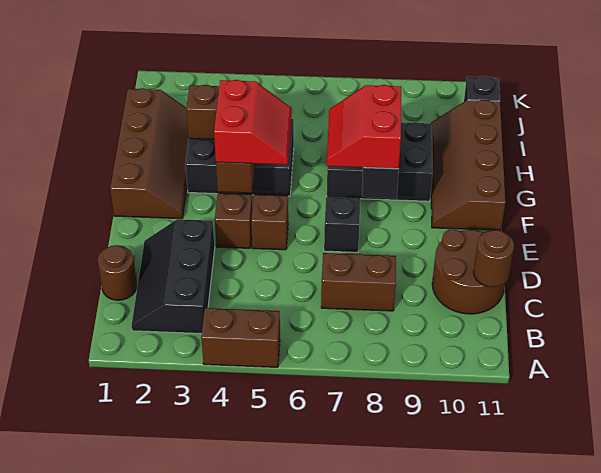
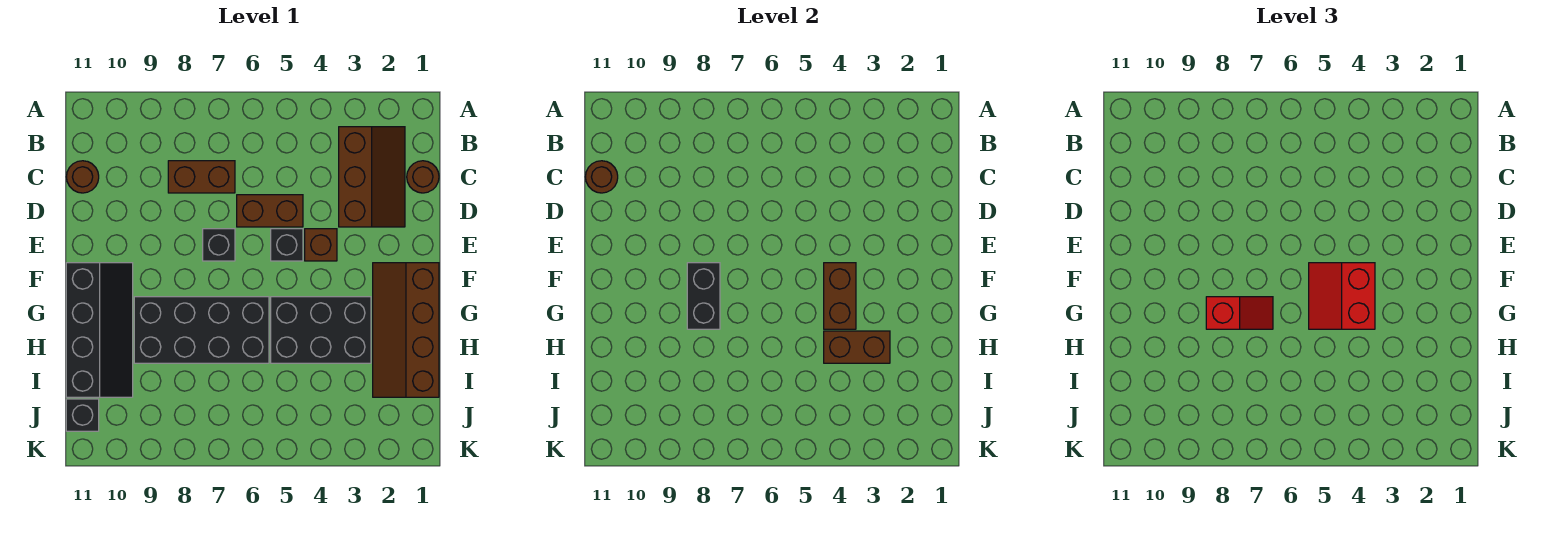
brown 1x2 brick [201,308,280,367] -> brown 1x2 brick moved to [237,195,303,227]
black 2x3 slope [132,219,215,334] -> brown 2x3 slope [339,127,405,227]
brown 2x2 round brick [432,229,505,314] -> brown 1x1 round brick [66,161,99,193]
brown 1x1 brick [251,195,288,250] -> black 1x1 brick [271,229,303,261]
red 2x2 slope [327,85,401,169] -> red 1x2 slope [1206,297,1273,329]
brown 2x4 slope [431,100,506,230] -> black 2x4 slope [66,263,133,397]
black 2x3 brick [327,122,433,201] -> black 2x4 brick [134,297,269,363]

